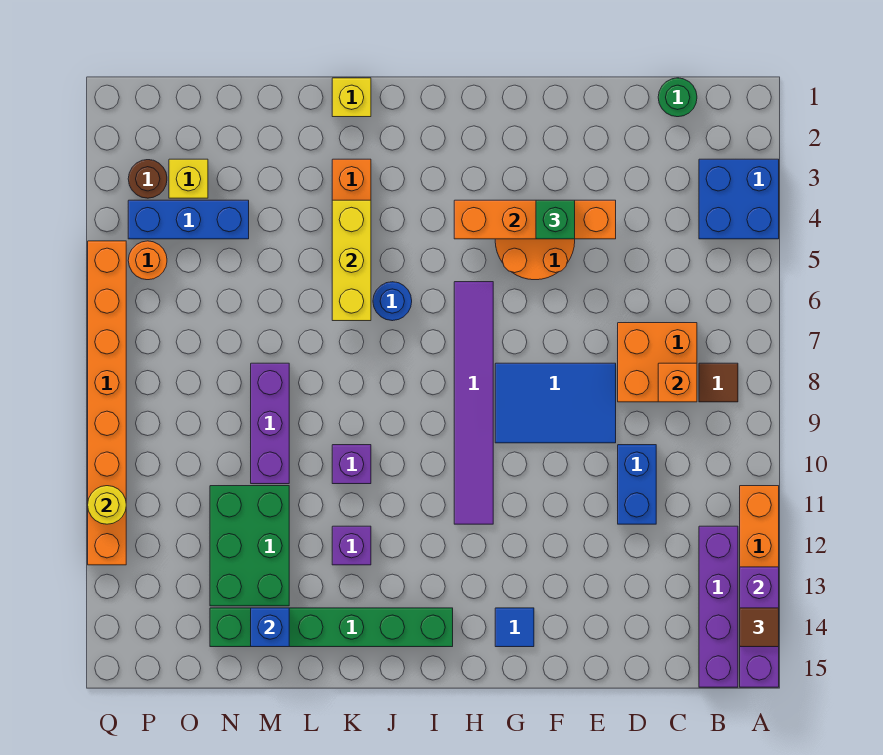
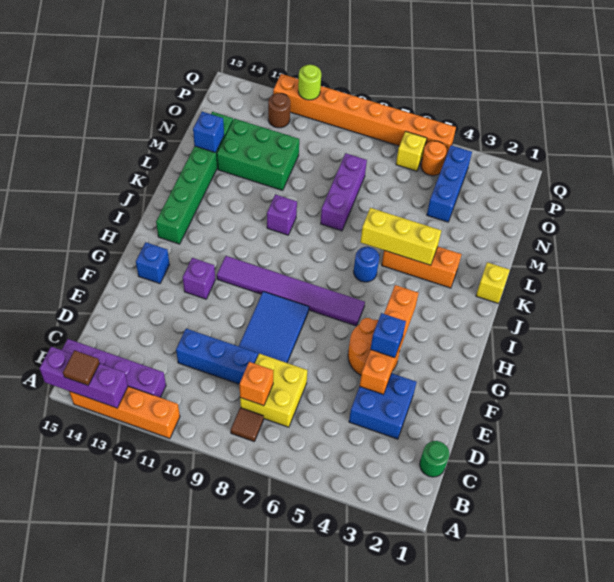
blue 2x2 brick [699,159,779,239] -> blue 2x2 brick moved to [349,373,417,439]
orange 2x2 brick [618,323,697,402] -> yellow 2x2 brick [240,354,307,427]
blue 1x2 brick [618,445,656,524] -> blue 1x3 brick [176,329,258,384]
green 1x1 brick [536,200,575,239] -> blue 1x1 brick [370,313,406,358]
blue 1x1 tile [495,608,534,647] -> blue 1x1 brick [136,242,170,284]
purple 1x1 brick [332,526,371,565] -> purple 1x1 brick moved to [183,258,215,299]
purple 1x3 brick [251,363,289,484] -> purple 1x3 brick turned to [321,153,367,231]
yellow 1x1 brick [169,159,208,198] -> yellow 1x1 brick moved to [396,131,427,171]
brown 1x1 round brick [128,160,167,198] -> brown 1x1 round brick moved to [268,93,290,128]
yellow 1x1 round brick [88,486,126,524] -> lime 1x1 round brick [298,65,321,100]

